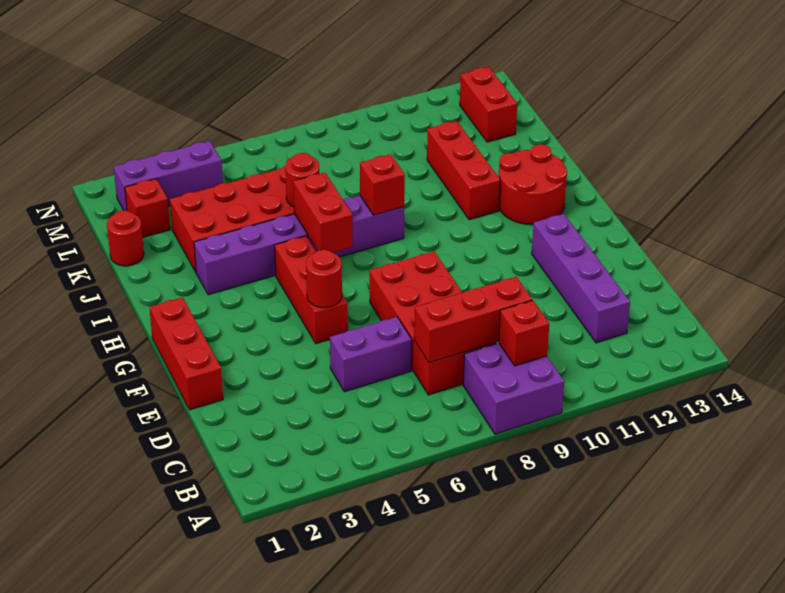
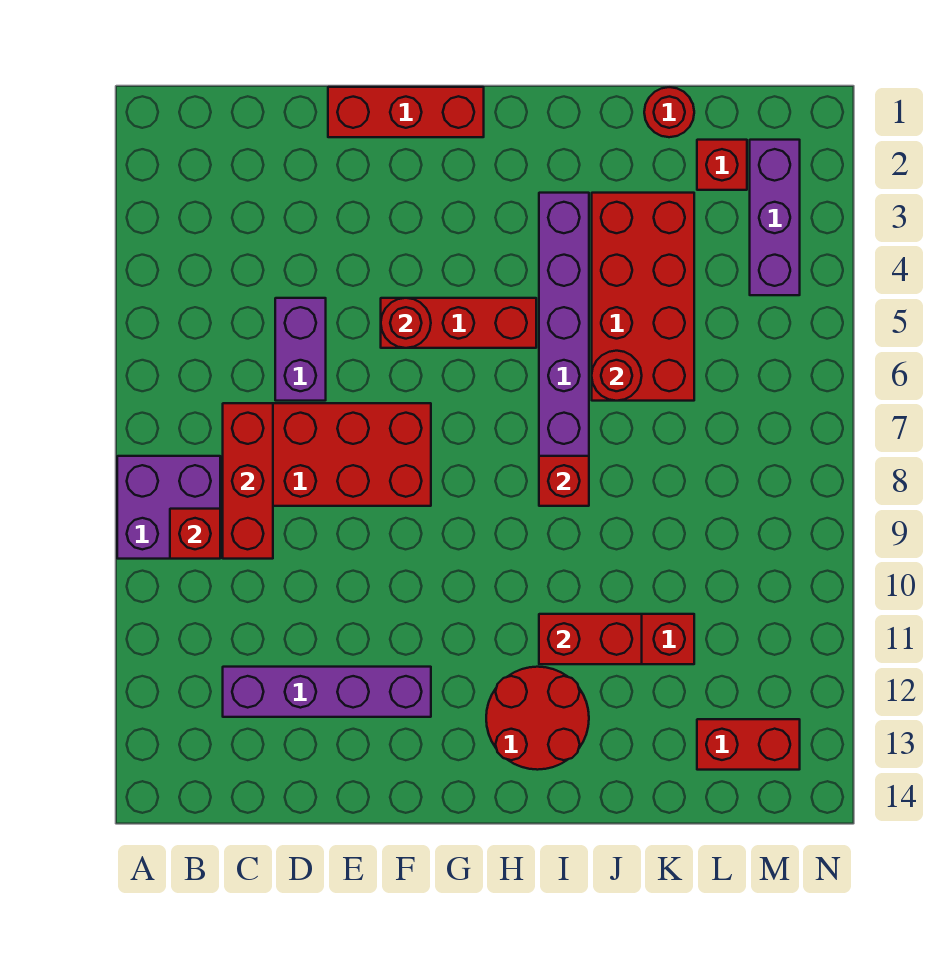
red 1x2 brick [293,172,353,253] -> red 1x2 brick moved to [539,614,642,664]

